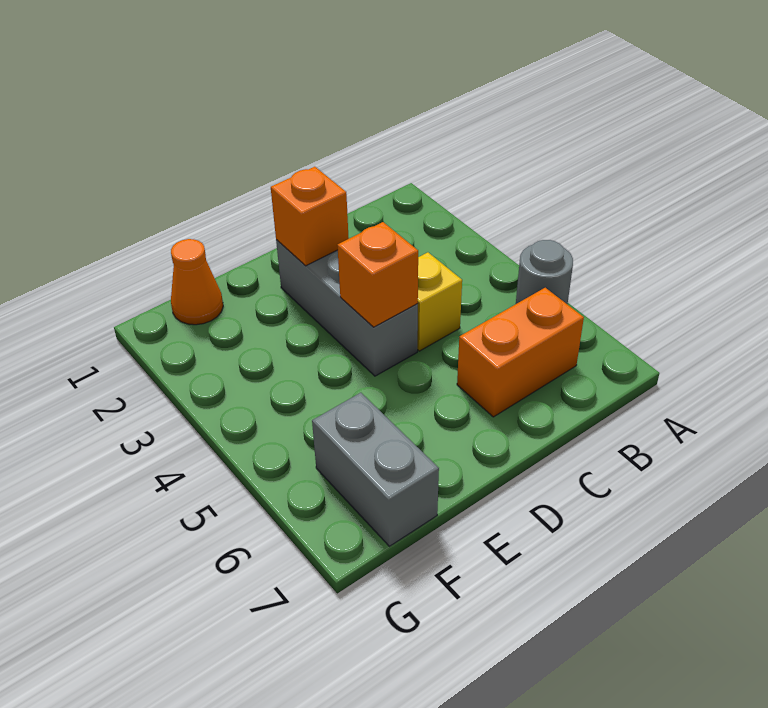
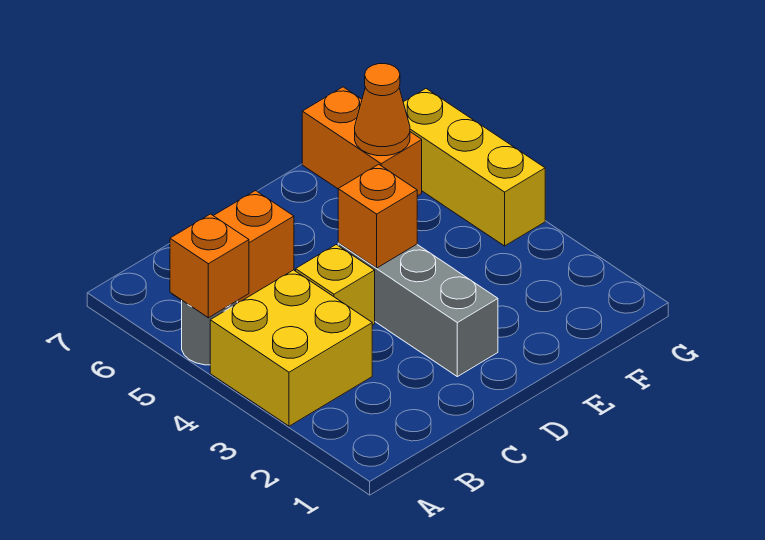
none -> yellow 2x2 brick [210,270,372,426]
orange 1x1 brick [271,167,349,266] -> orange 1x1 brick moved to [170,214,249,318]
orange 1x1 cone [171,239,223,325] -> orange 1x1 cone moved to [355,64,410,156]
grey 1x2 brick [312,393,439,546] -> orange 1x2 brick [302,87,422,196]
none -> yellow 1x3 brick [403,89,545,246]

